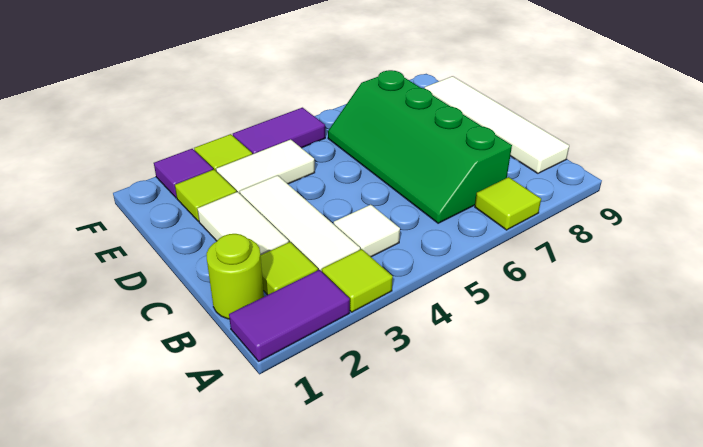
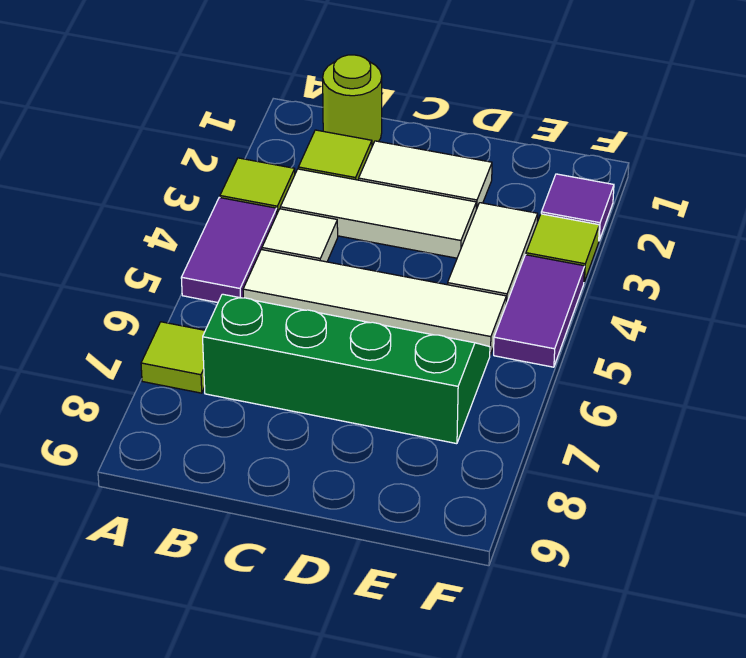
purple 1x2 tile [229,270,350,361] -> purple 1x2 tile moved to [181,198,277,303]
white 1x4 tile [425,76,569,173] -> white 1x4 tile moved to [243,250,506,355]
lime 1x1 tile [175,170,237,222] -> none

